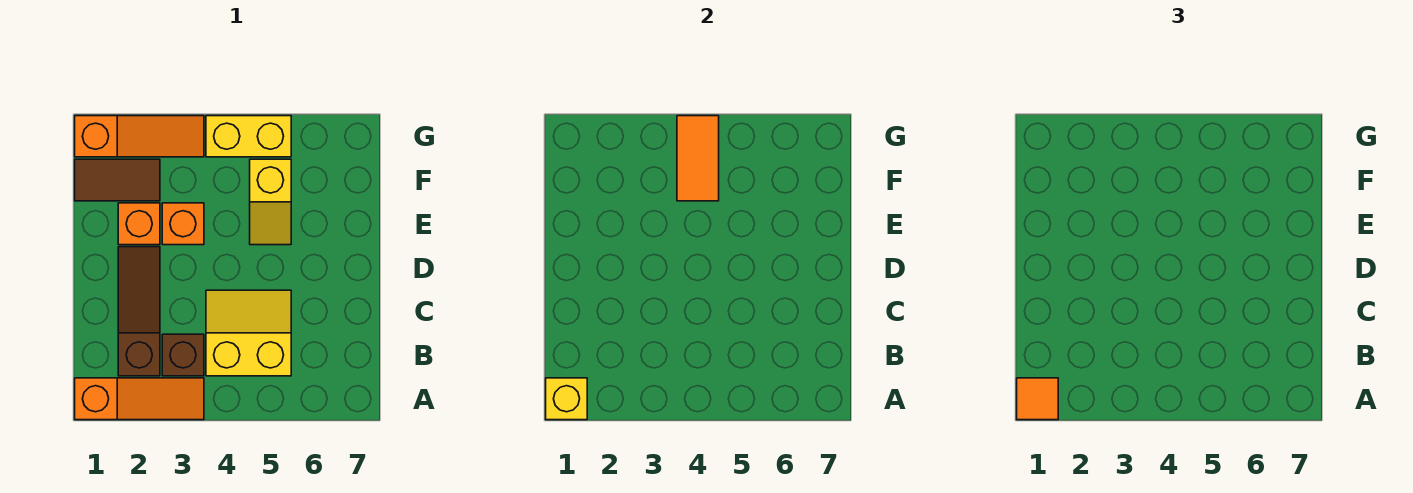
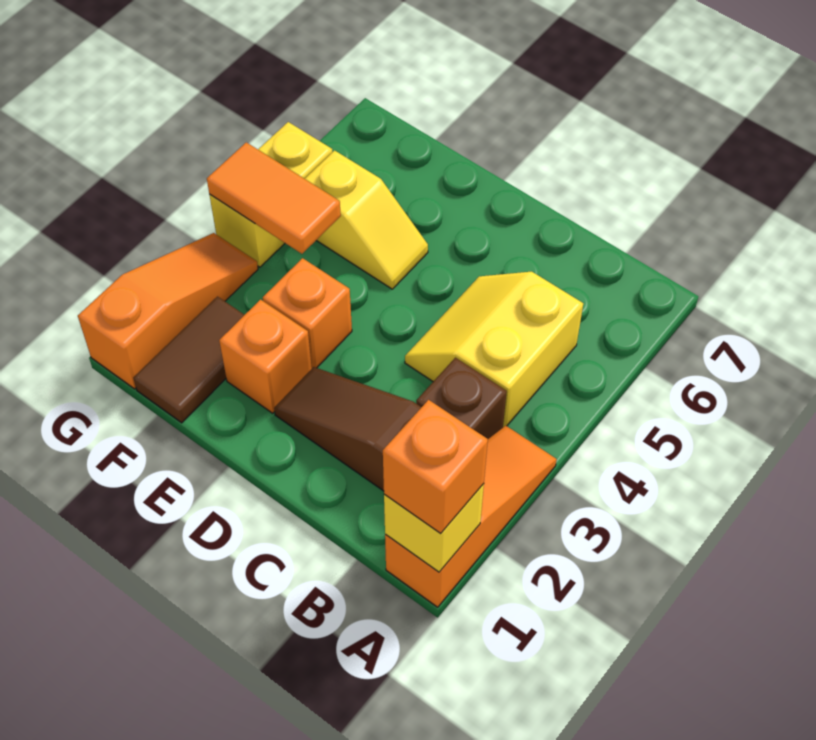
orange 1x1 tile [1017,378,1058,420] -> orange 1x1 brick [383,400,488,534]

